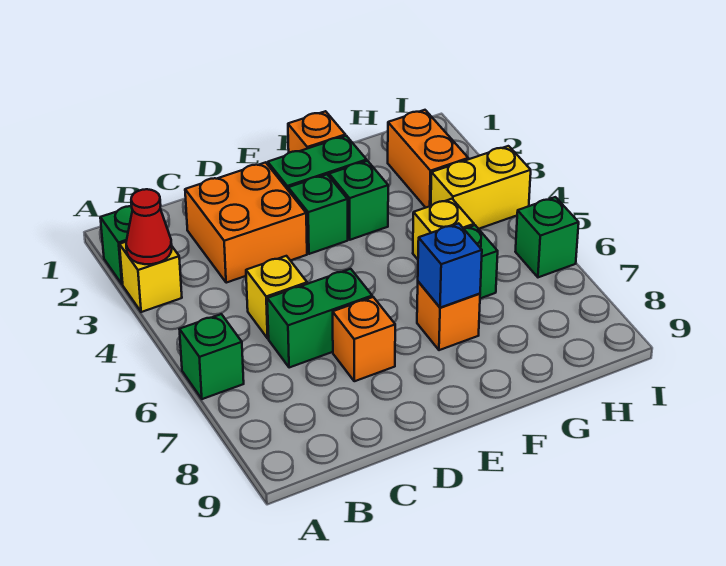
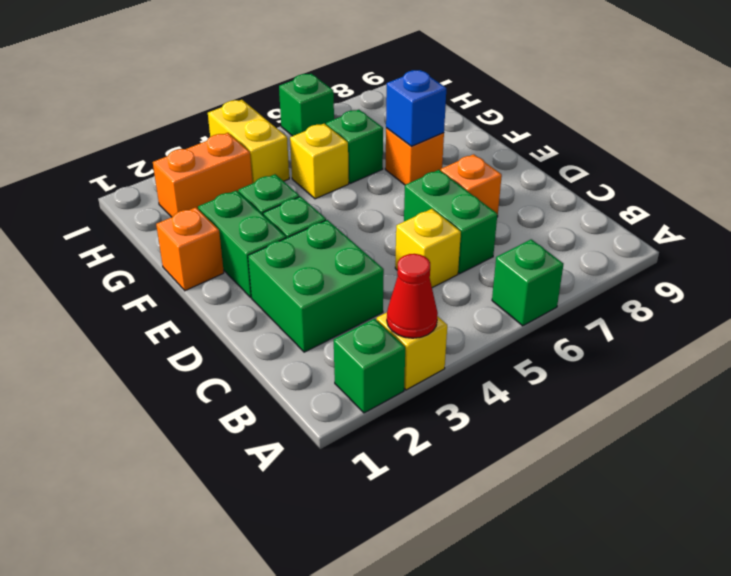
orange 2x2 brick [185,162,307,283] -> green 2x2 brick [248,220,384,352]

